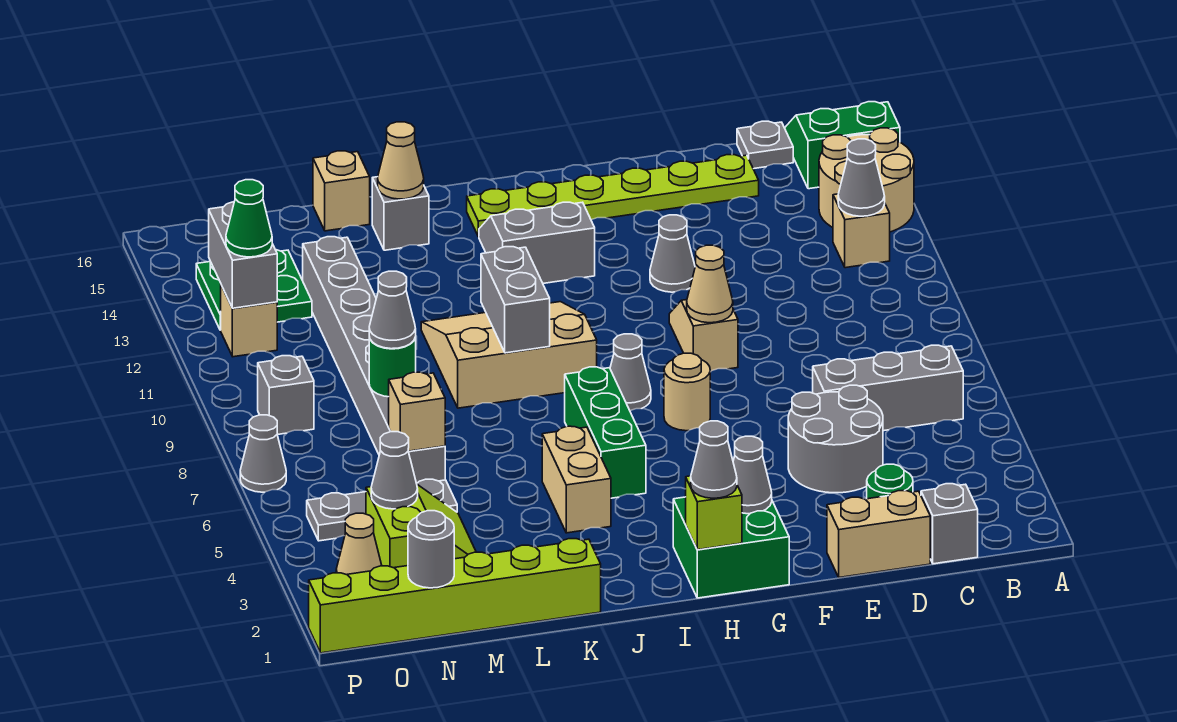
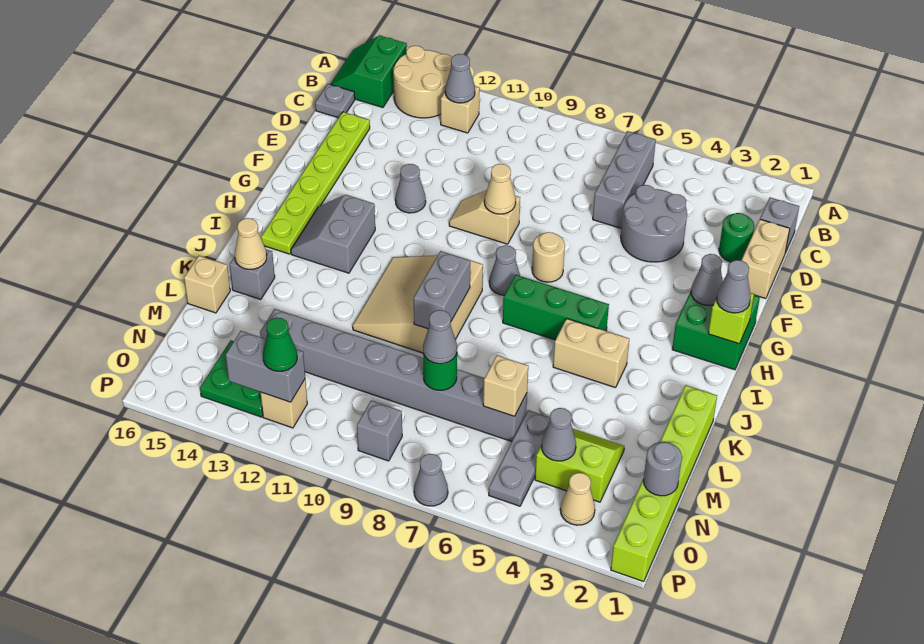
grey 1x2 brick [481,247,550,353] -> grey 1x2 brick turned to [414,251,470,329]

